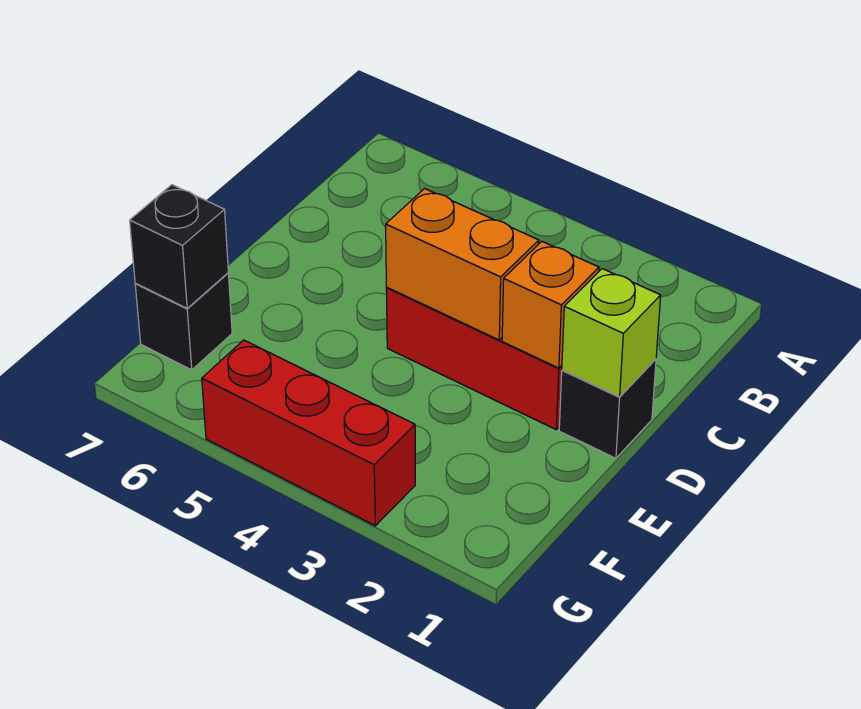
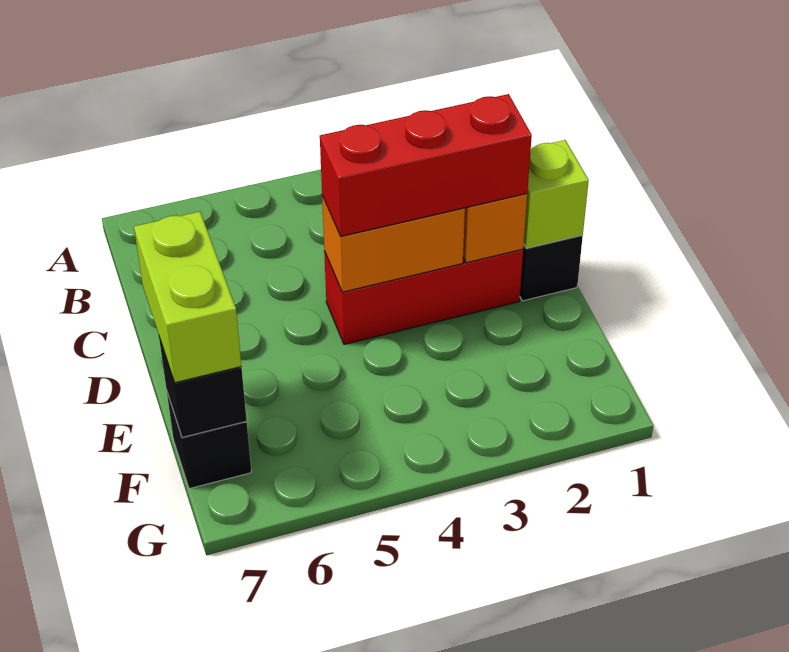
none -> lime 1x2 brick [134,212,242,383]
red 1x3 brick [202,340,415,526] -> red 1x3 brick moved to [320,94,532,236]

